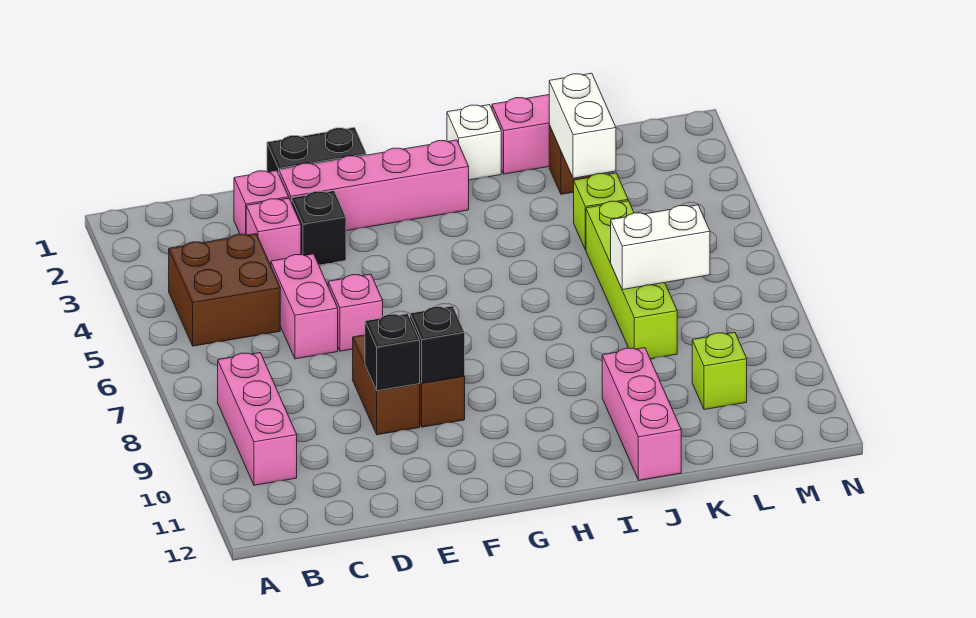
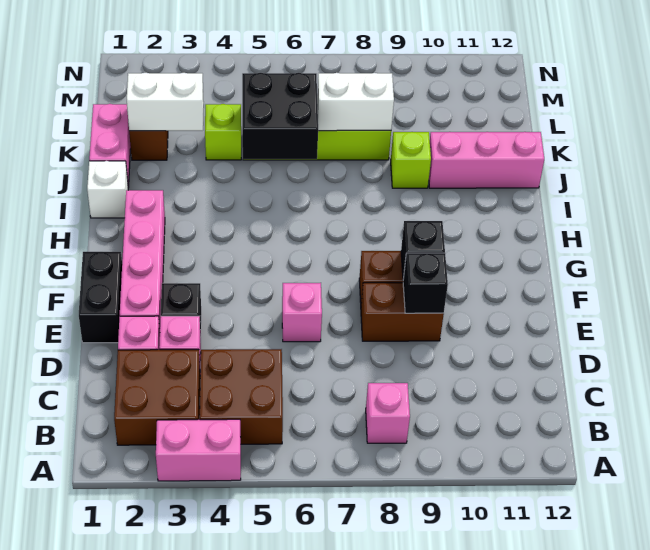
none -> brown 2x2 brick [114,350,200,445]
pink 1x3 brick [218,353,297,485] -> pink 1x1 brick [366,383,410,443]
pink 1x2 brick [271,254,338,359] -> pink 1x2 brick moved to [156,419,241,481]
none -> black 2x2 brick [242,73,318,159]
white 1x2 brick [611,205,710,290] -> white 1x2 brick turned to [317,73,394,131]
lime 1x1 brick [692,332,747,410] -> lime 1x1 brick moved to [391,132,431,188]

